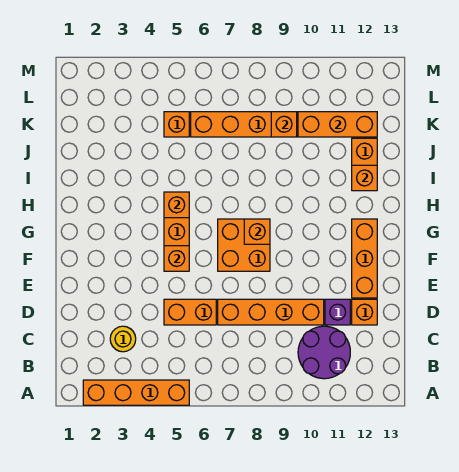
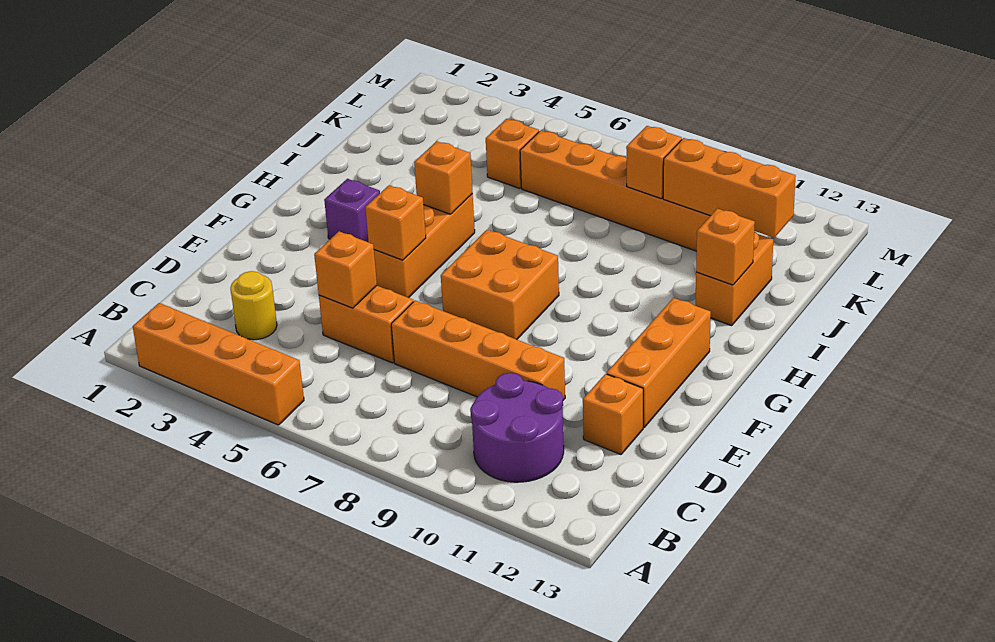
purple 1x1 brick [325,299,350,325] -> purple 1x1 brick moved to [324,179,380,242]
orange 1x1 brick [244,219,270,244] -> orange 1x1 brick moved to [314,231,377,308]

